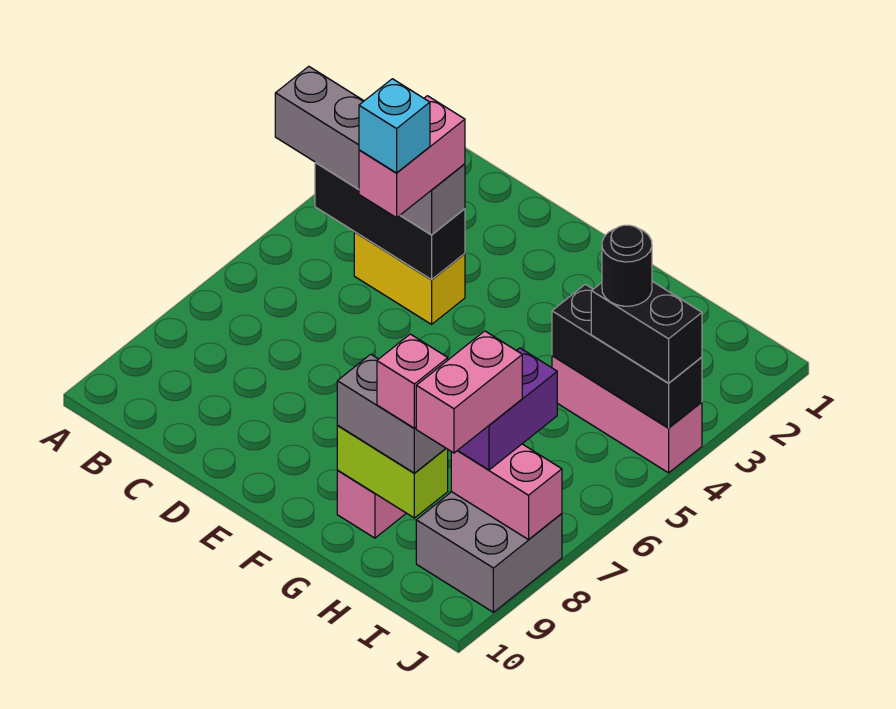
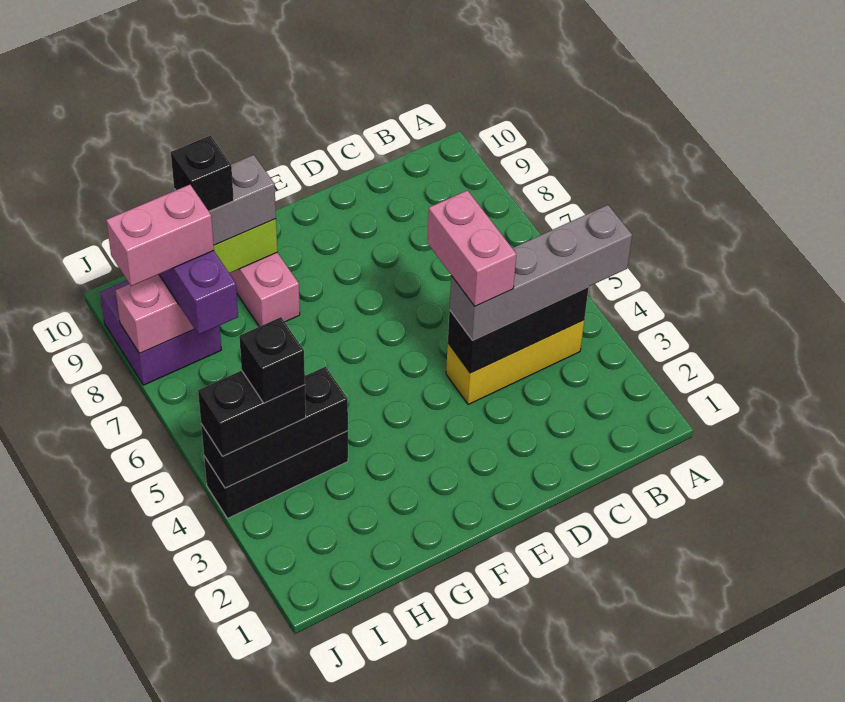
yellow 1x2 brick [354,232,465,324] -> yellow 1x3 brick [446,320,584,405]
cyan 1x1 brick [359,79,430,173] -> none
pink 1x3 brick [552,356,702,473] -> black 1x3 brick [204,431,348,518]
pink 1x1 brick [377,334,448,429] -> black 1x1 brick [171,135,234,211]
black 1x1 round brick [602,225,652,306] -> black 1x1 brick [239,317,305,403]
grey 2x2 brick [416,492,562,612] -> purple 2x2 brick [100,280,221,385]
pink 1x2 brick [416,331,522,453] -> pink 1x2 brick turned to [106,185,214,286]

